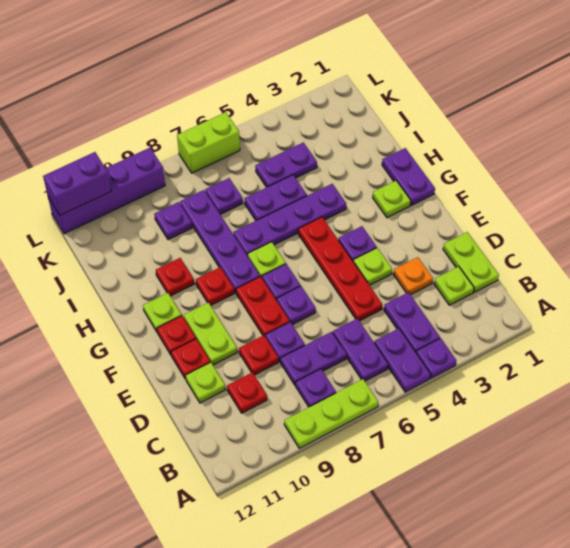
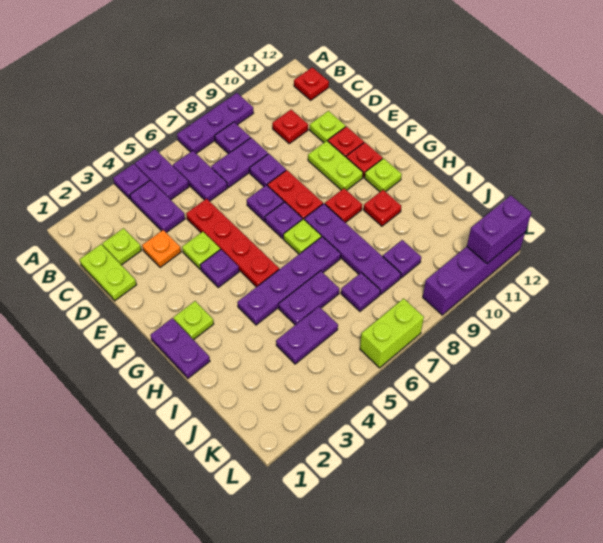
lime 1x3 plate [284,379,378,448] -> purple 1x3 plate [177,93,253,153]
red 1x1 plate [239,335,279,375] -> red 1x1 plate moved to [294,67,329,100]

